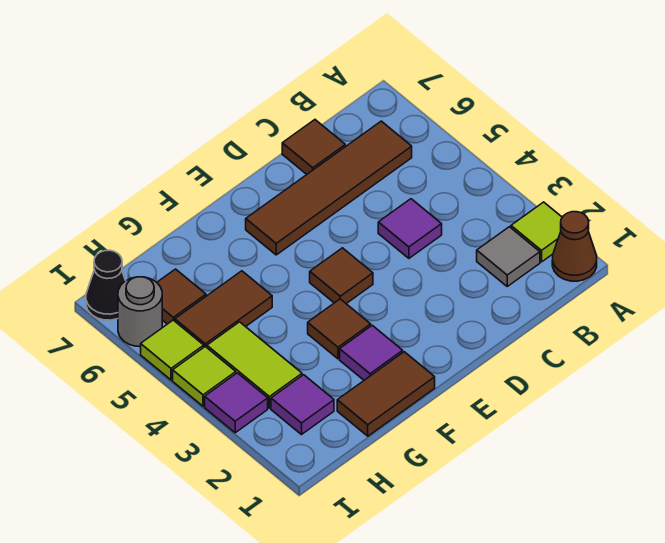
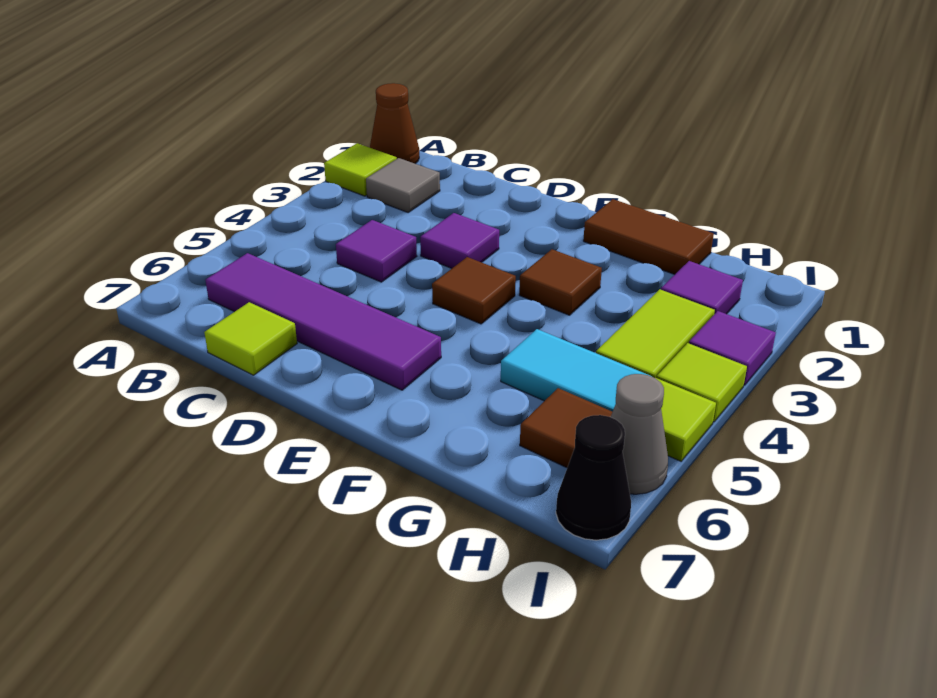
brown 1x4 tile [246,121,412,255] -> purple 1x4 tile [205,253,441,390]
brown 1x1 tile [282,120,345,174] -> lime 1x1 tile [204,302,297,375]
purple 1x1 tile [340,325,403,380] -> purple 1x1 tile moved to [420,213,499,269]
brown 1x2 tile [175,271,272,347] -> cyan 1x2 tile [501,329,652,412]
grey 1x1 round brick [118,277,162,347] -> grey 1x1 cone [611,374,668,494]

